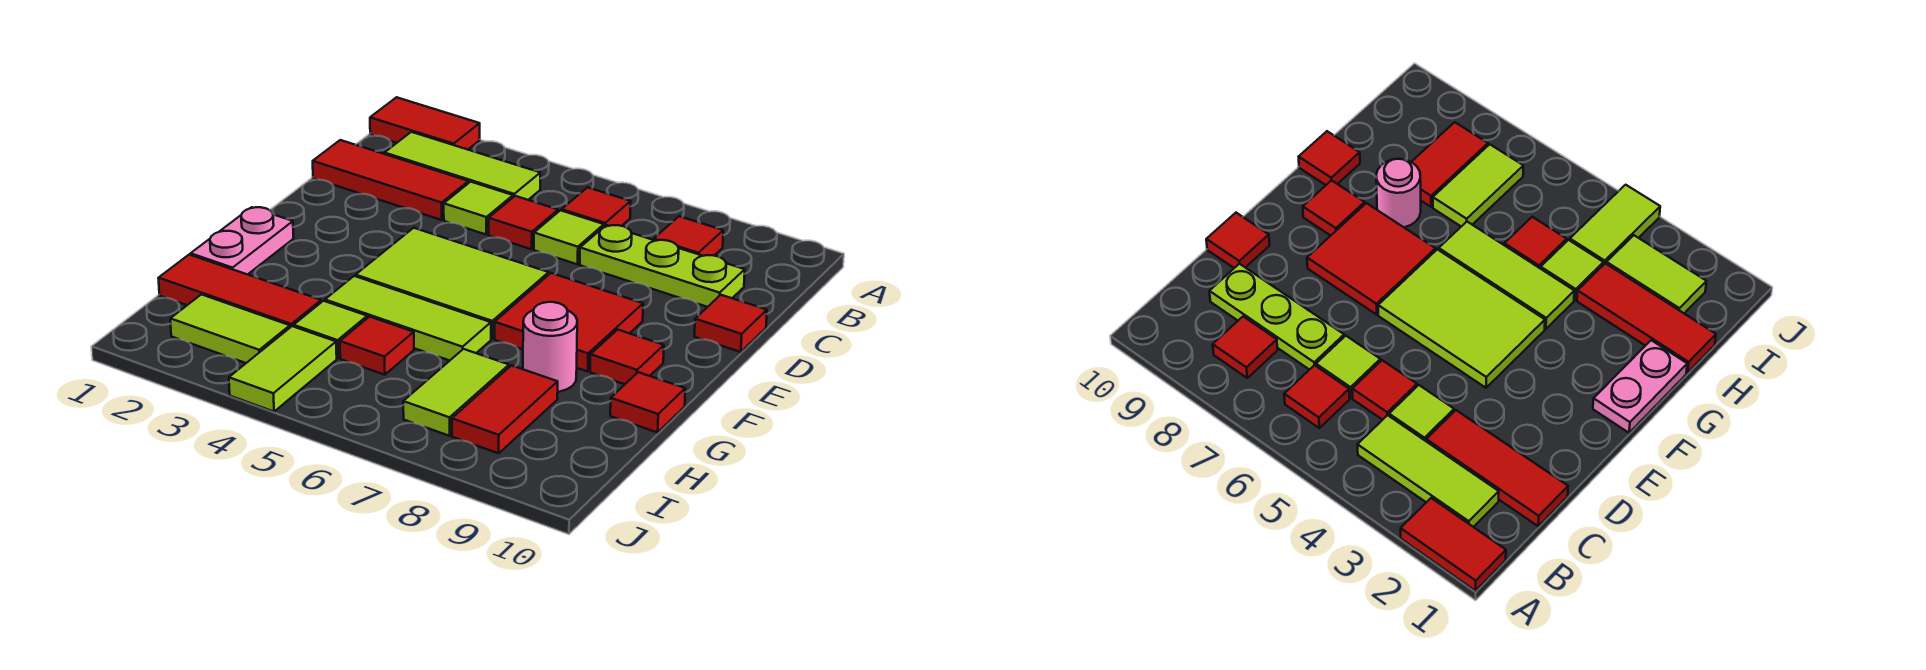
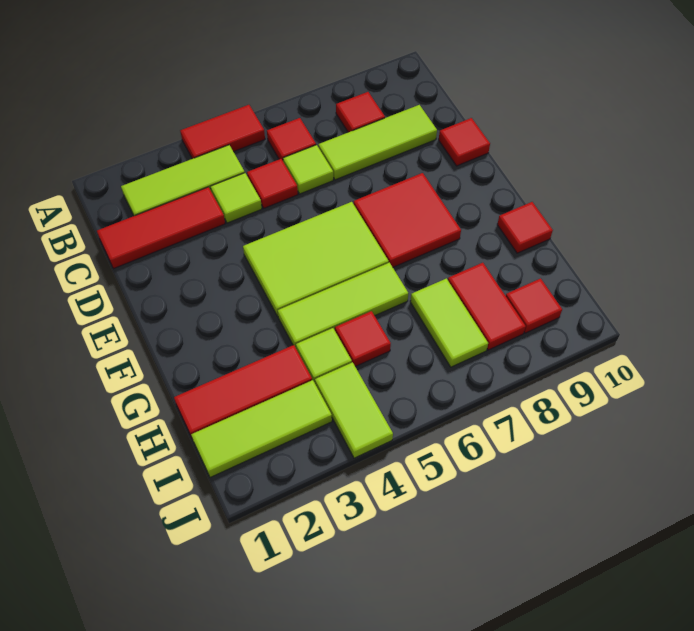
red 1x2 tile [370,97,480,150] -> red 1x2 tile moved to [180,105,265,159]
lime 1x3 plate [580,225,745,307] -> lime 1x3 tile [318,105,437,180]
pink 1x2 plate [191,207,294,275] -> none
red 1x1 tile [590,330,664,384] -> red 1x1 tile moved to [506,278,562,333]
pink 1x1 round brick [523,302,577,392] -> none
lime 1x2 tile [170,294,290,363] -> lime 1x3 tile [191,380,332,477]

